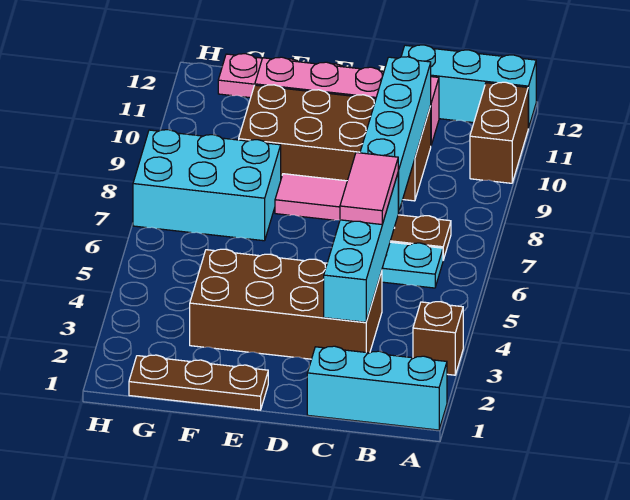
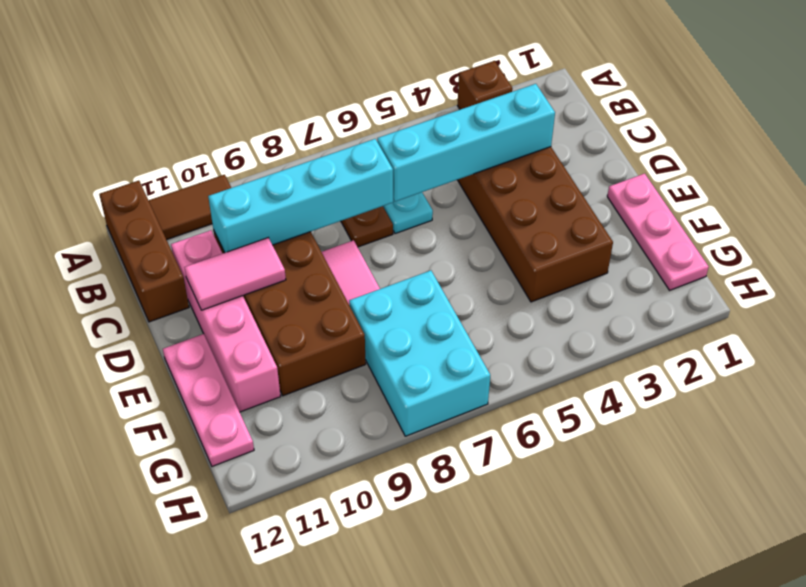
cyan 1x3 brick [307,346,447,430] -> none
brown 1x2 brick [470,82,528,183] -> brown 1x2 tile [149,175,231,240]
cyan 1x3 brick [401,45,536,128] -> brown 1x3 brick [99,181,189,322]
pink 1x2 tile [340,153,398,224] -> pink 1x2 tile moved to [184,238,286,310]
brown 1x3 plate [129,355,268,410] -> pink 1x3 plate [607,173,709,290]

